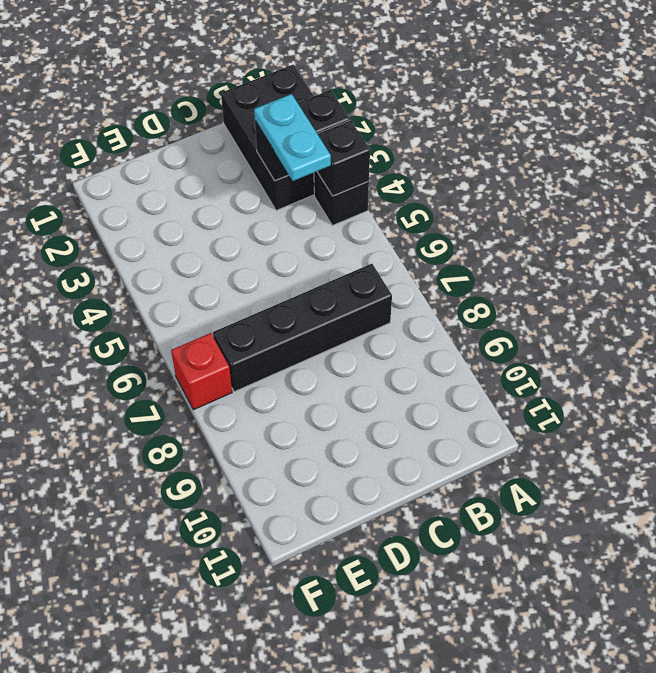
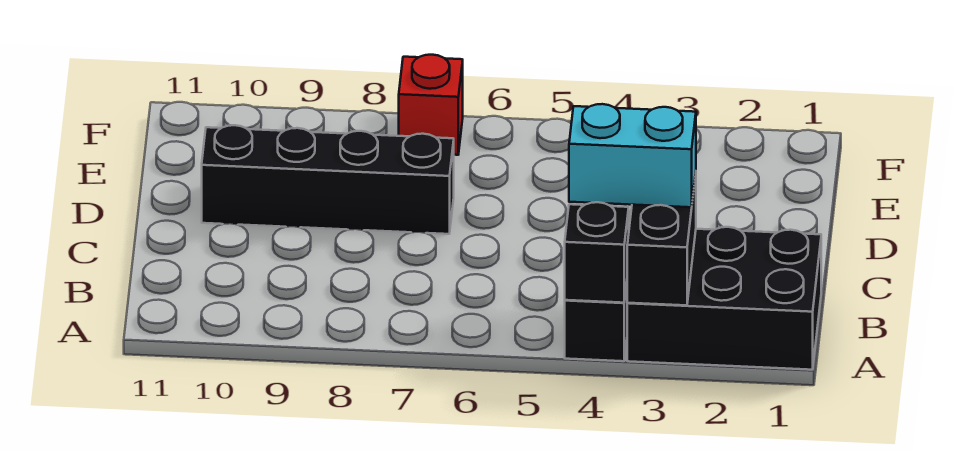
cyan 1x2 plate [254,94,331,181] -> cyan 1x2 brick [569,104,696,207]
black 1x4 brick [213,264,392,392] -> black 1x4 brick turned to [202,125,454,234]

